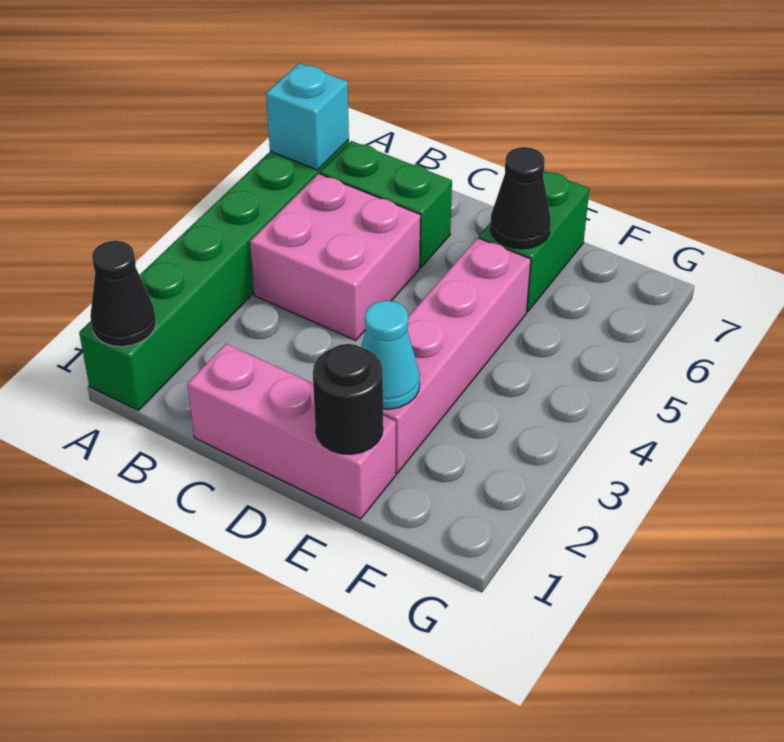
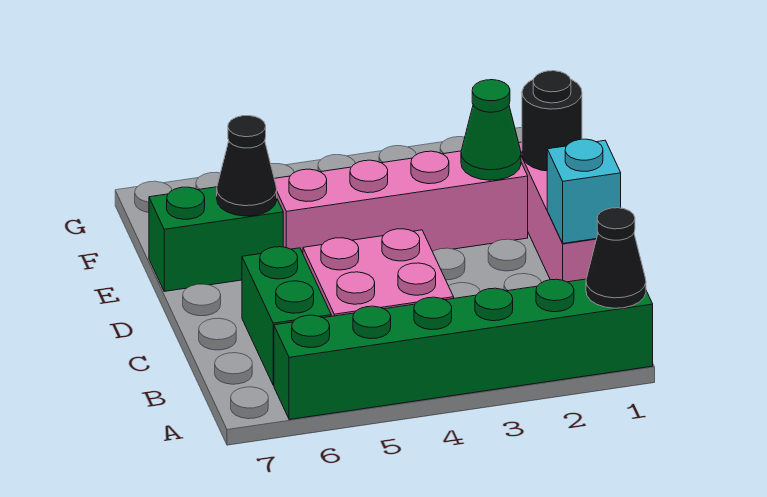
cyan 1x1 brick [266,63,349,170] -> cyan 1x1 brick moved to [547,139,621,243]
cyan 1x1 cone [361,301,420,409] -> green 1x1 cone [461,80,521,180]

